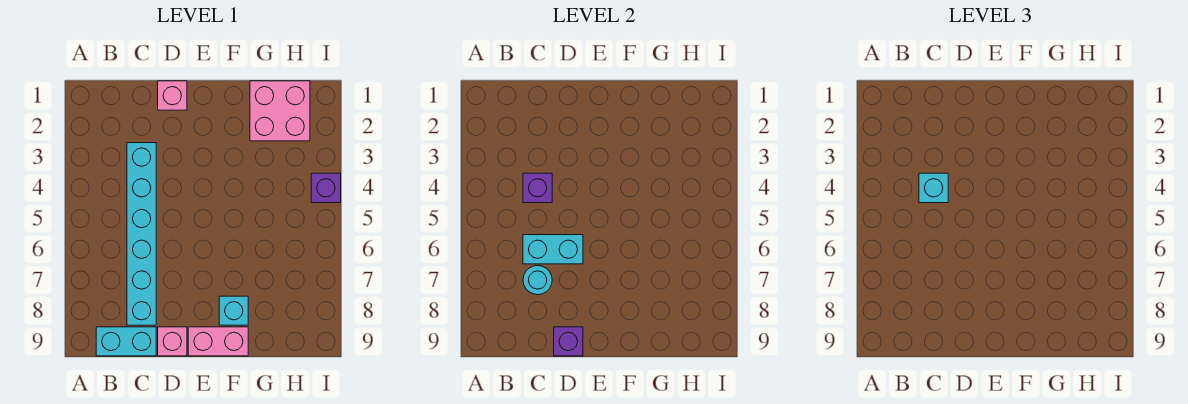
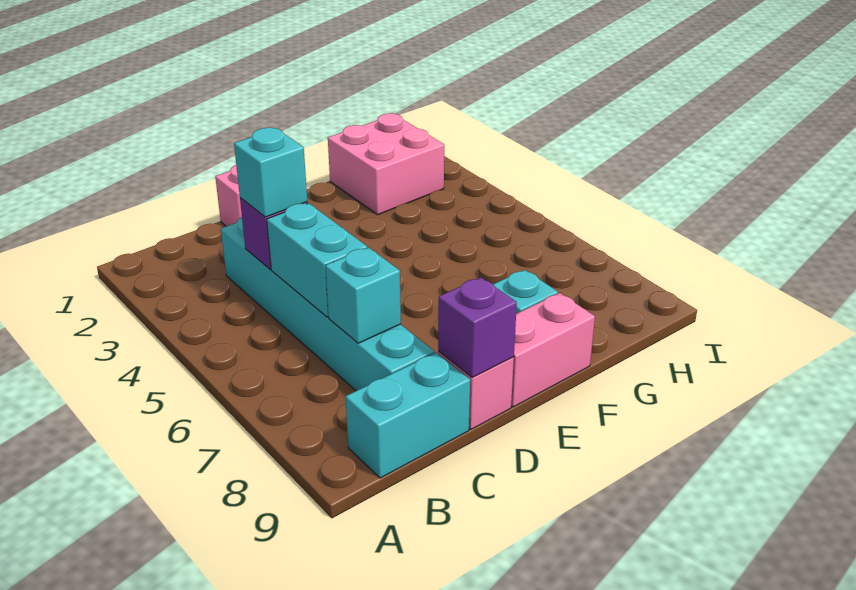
cyan 1x2 brick [523,235,583,264] -> cyan 1x2 brick turned to [267,203,367,317]
cyan 1x1 round brick [523,265,552,295] -> cyan 1x1 brick [325,247,401,343]
purple 1x1 brick [311,173,341,203] -> none

